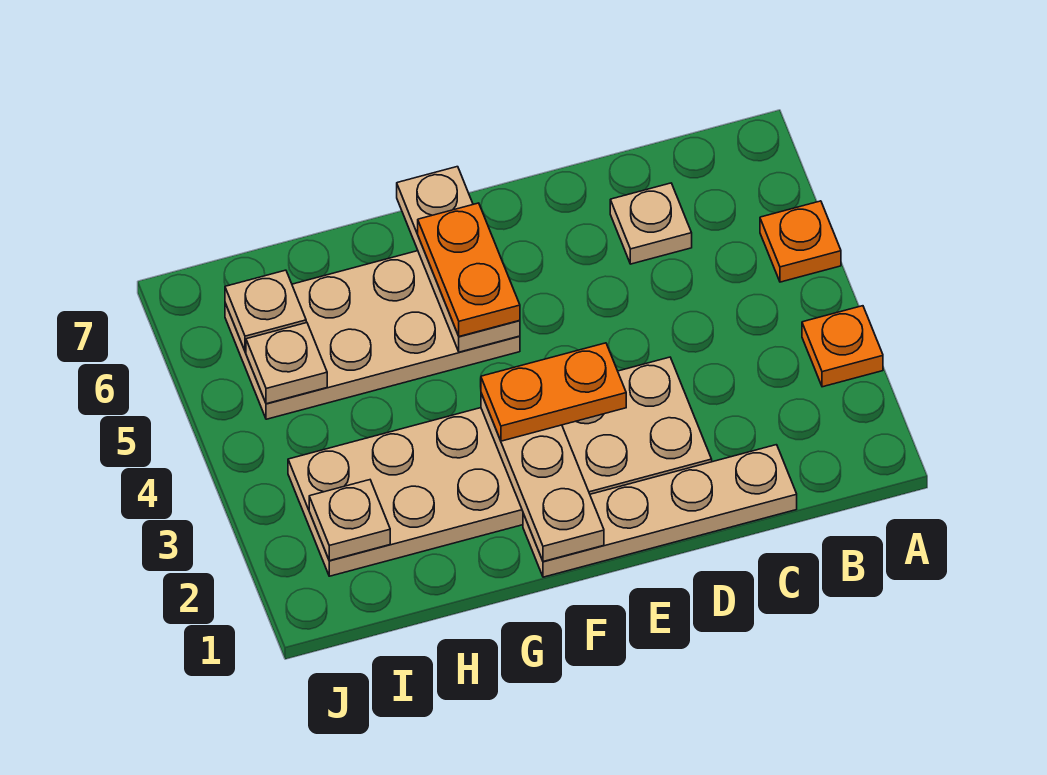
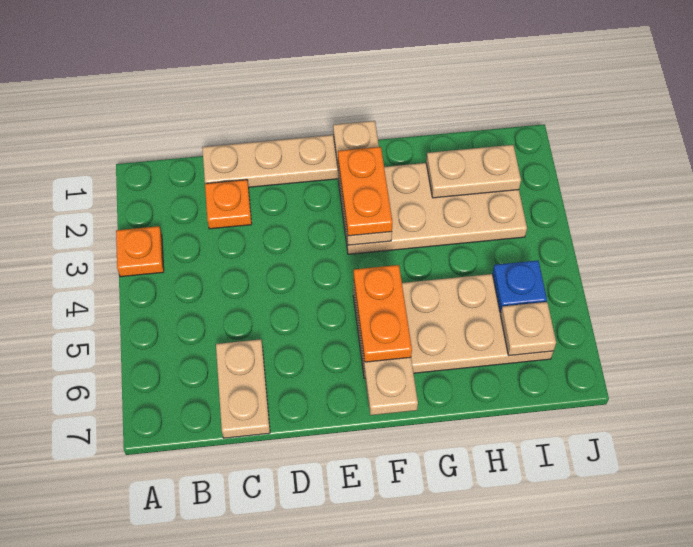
orange 1x1 plate [760,201,841,282] -> orange 1x1 plate moved to [205,180,252,229]
tan 1x1 plate [610,183,692,264] -> tan 1x2 plate [216,339,270,438]
tan 2x6 plate [288,357,712,576] -> tan 2x4 plate [338,163,527,254]
orange 1x2 plate [481,343,626,441] -> orange 1x2 plate turned to [338,147,393,236]
tan 1x1 plate [309,480,390,561] -> tan 1x2 plate [426,145,521,198]
tan 1x1 plate [246,323,327,404] -> blue 1x1 plate [492,261,547,313]

